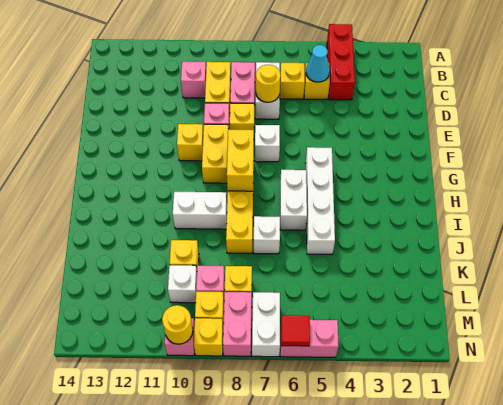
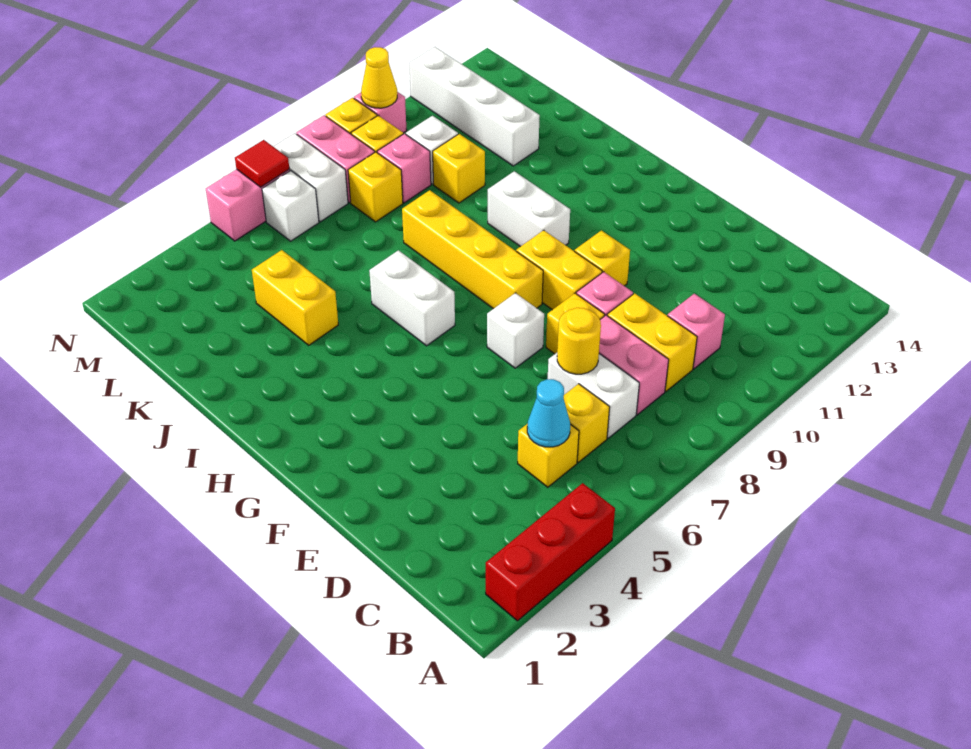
red 1x3 brick [327,24,355,100] -> red 1x3 brick turned to [486,483,615,621]
white 1x4 brick [306,147,335,254] -> white 1x4 brick moved to [409,47,540,166]
yellow 1x2 brick [227,129,254,191] -> yellow 1x2 brick moved to [252,250,338,345]
white 1x2 brick [173,192,227,229] -> white 1x2 brick turned to [488,171,570,247]
white 1x1 brick [254,216,280,254] -> white 1x1 brick moved to [262,171,319,241]
yellow 1x1 round brick [162,305,193,344] -> yellow 1x1 cone [361,47,397,108]

